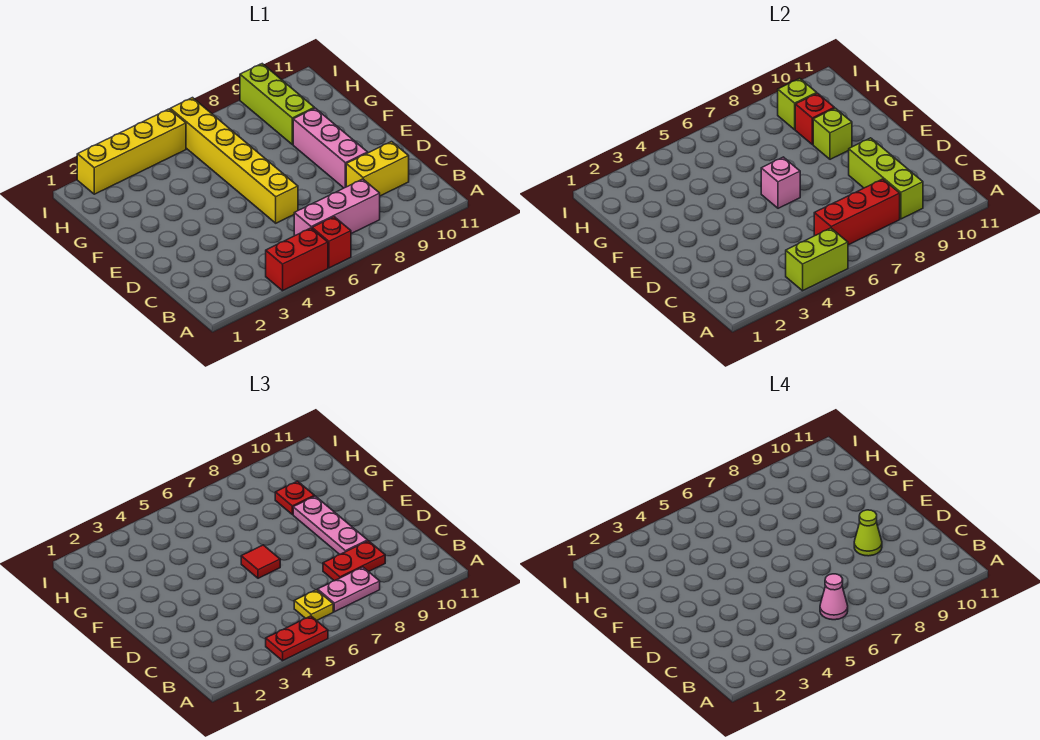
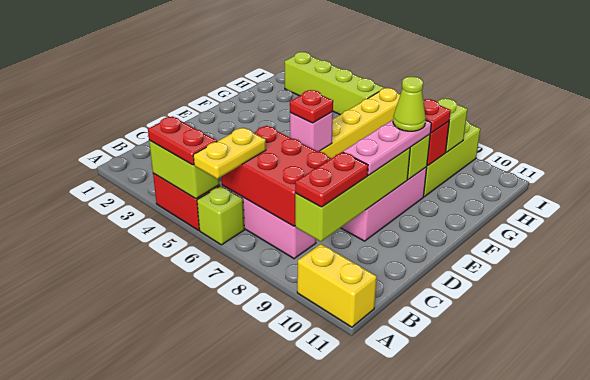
red 1x1 brick [312,217,351,268] -> lime 1x1 brick [197,186,244,245]
red 1x3 brick [814,179,900,245] -> red 2x3 brick [221,126,331,226]
yellow 1x1 plate [294,590,333,621] -> yellow 1x2 plate [193,127,266,179]
pink 1x1 cone [820,574,848,620] -> none
pink 1x2 plate [318,567,380,612] -> none
lime 1x3 brick [849,138,923,219] -> lime 1x4 brick [295,148,410,241]
red 1x2 plate [323,541,385,581] -> red 1x2 plate turned to [295,152,368,207]
yellow 1x2 brick [346,142,409,196] -> yellow 1x2 brick moved to [297,244,377,327]
lime 1x1 cone [854,510,882,556] -> lime 1x1 cone moved to [393,77,426,131]
red 1x1 tile [241,545,280,578] -> red 1x1 plate [290,90,333,123]
yellow 1x4 brick [77,109,186,194] -> lime 1x4 brick [285,52,384,115]

